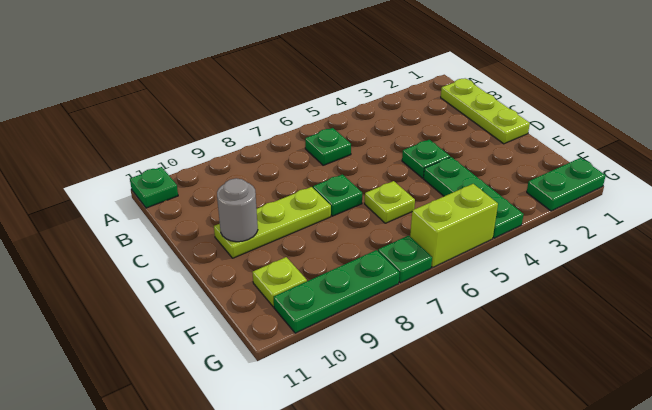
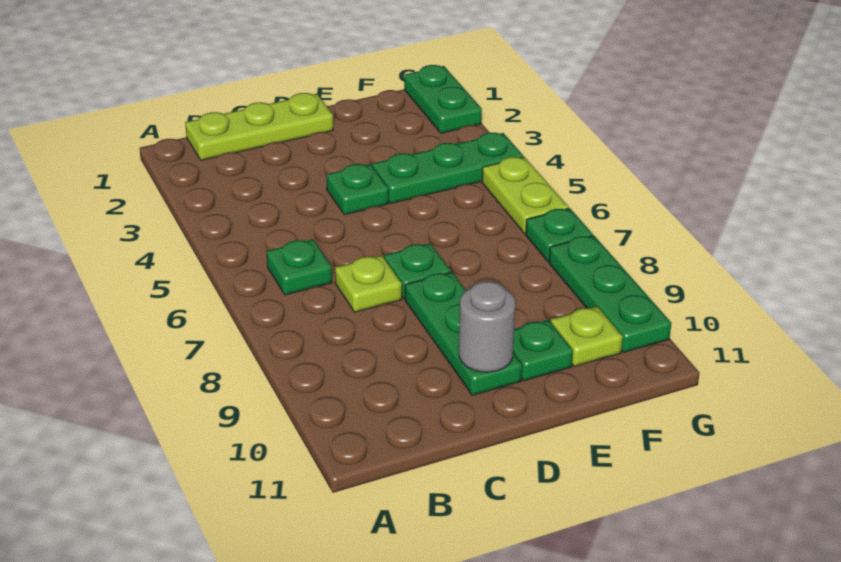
green 1x1 plate [130,167,178,208] -> green 1x1 plate moved to [513,320,573,381]
lime 1x3 plate [214,187,331,258] -> green 1x3 plate [405,272,522,395]
lime 1x1 plate [365,181,415,223] -> lime 1x1 plate moved to [335,256,402,312]
lime 1x2 brick [410,184,498,267] -> lime 1x2 plate [482,157,569,234]

